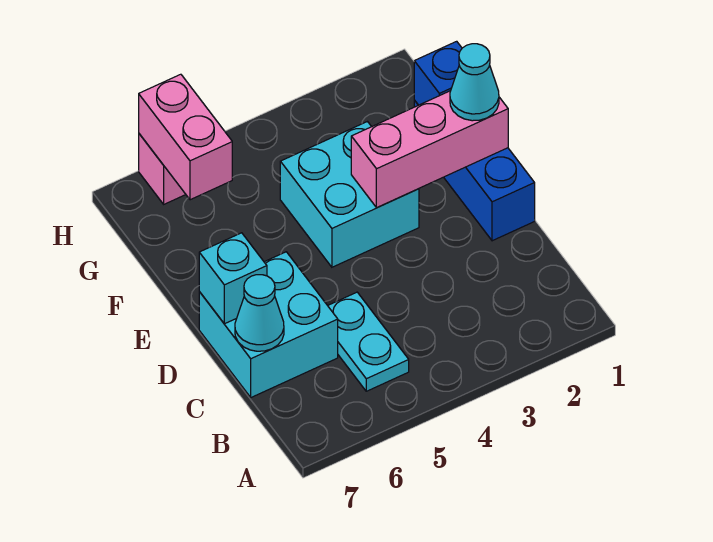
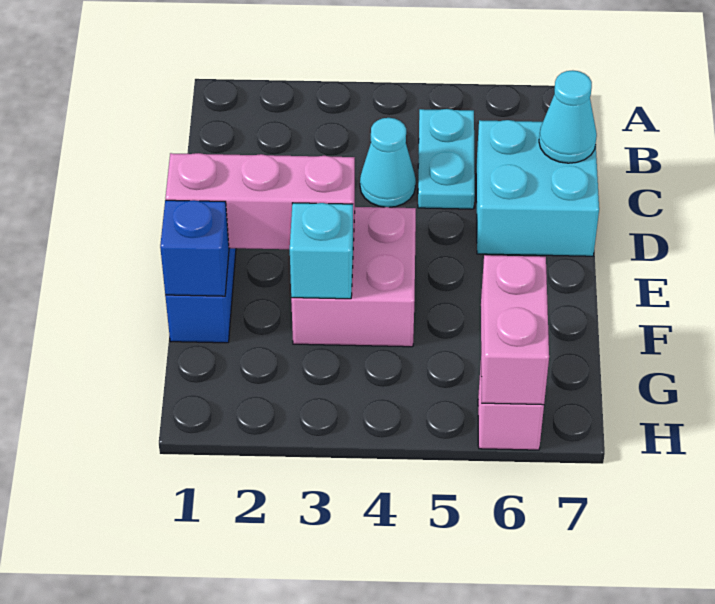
cyan 1x1 brick [199,233,267,324] -> cyan 1x1 brick moved to [290,203,353,299]
cyan 1x1 cone [450,44,499,121] -> cyan 1x1 cone moved to [360,118,416,207]
cyan 2x2 brick [280,122,419,267] -> pink 2x2 brick [291,207,416,347]

